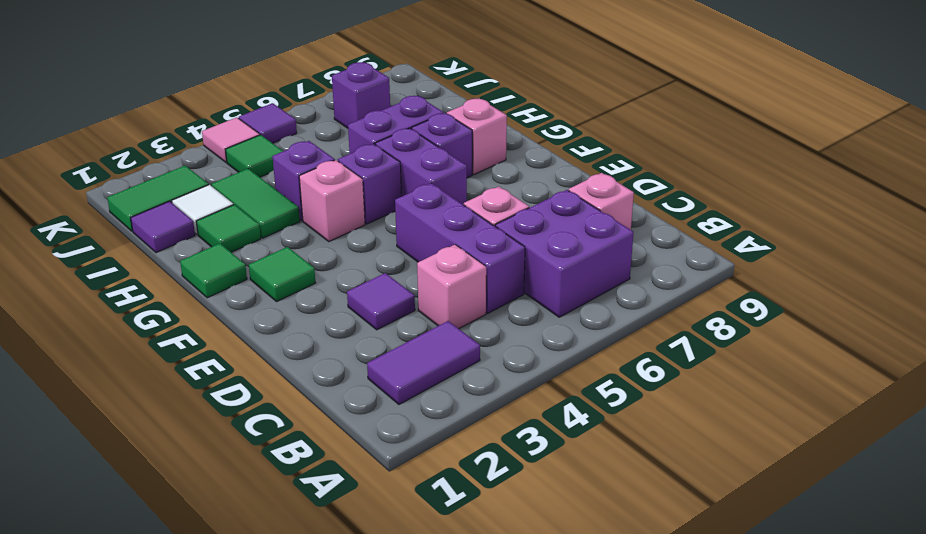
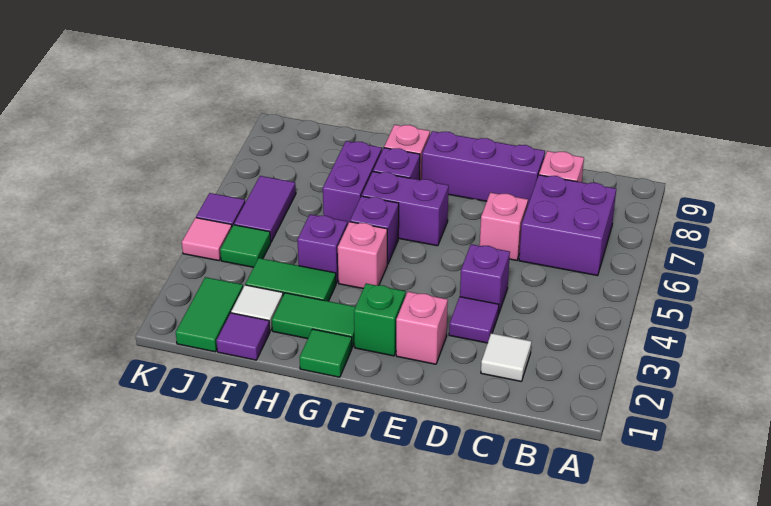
purple 1x2 tile [367,321,480,404] -> purple 1x2 tile moved to [234,176,296,242]
none -> white 1x1 tile [481,333,532,381]
pink 1x1 brick [417,245,486,329] -> pink 1x1 brick moved to [396,292,448,364]
purple 1x3 brick [395,183,525,313] -> purple 1x3 brick moved to [422,131,545,204]
green 1x1 tile [249,247,315,301] -> green 1x1 brick [354,284,406,356]
green 1x1 tile [196,205,261,252] -> green 1x2 tile [272,293,355,347]
purple 1x1 brick [332,62,390,128] -> purple 1x1 brick moved to [460,244,510,314]

